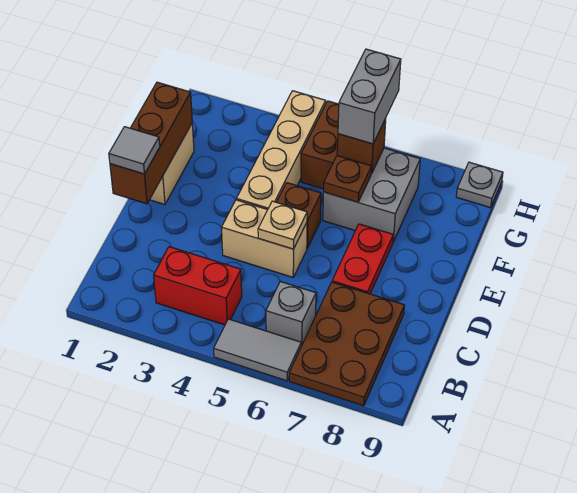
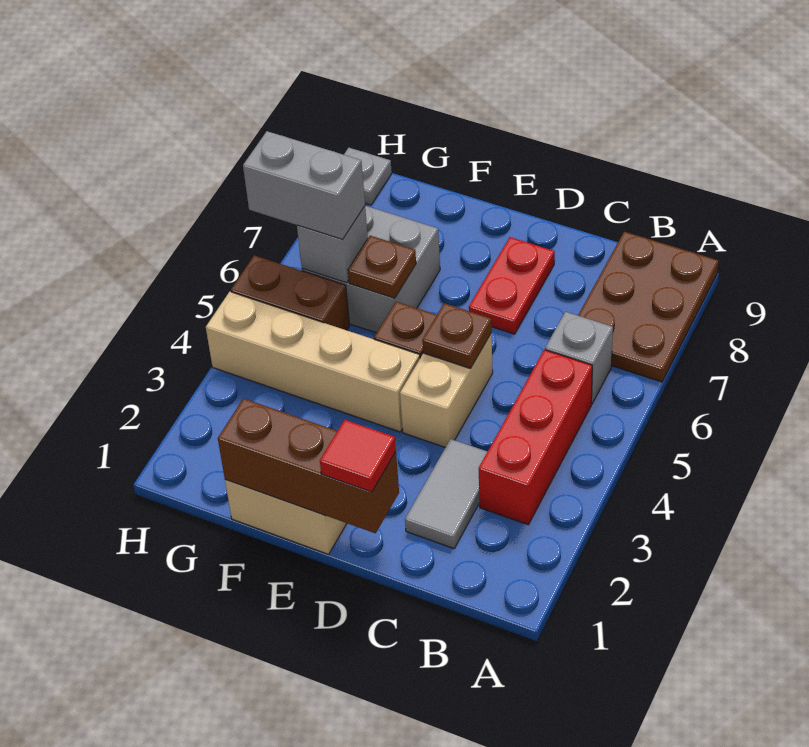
grey 1x2 tile [214,319,301,381] -> grey 1x2 tile moved to [405,439,487,549]
brown 2x3 plate [289,282,404,406] -> brown 2x3 plate turned to [578,232,718,382]
red 1x2 brick [154,247,242,325] -> red 1x3 brick [479,350,592,525]
grey 1x1 tile [109,127,160,174] -> red 1x1 tile [320,420,396,492]
tan 1x1 plate [258,201,307,249] -> brown 1x1 plate [422,303,492,369]
red 1x2 plate [332,224,393,294] -> red 1x2 plate turned to [469,237,555,334]
brown 1x1 brick [337,119,386,174] -> grey 1x1 brick [297,206,368,283]

